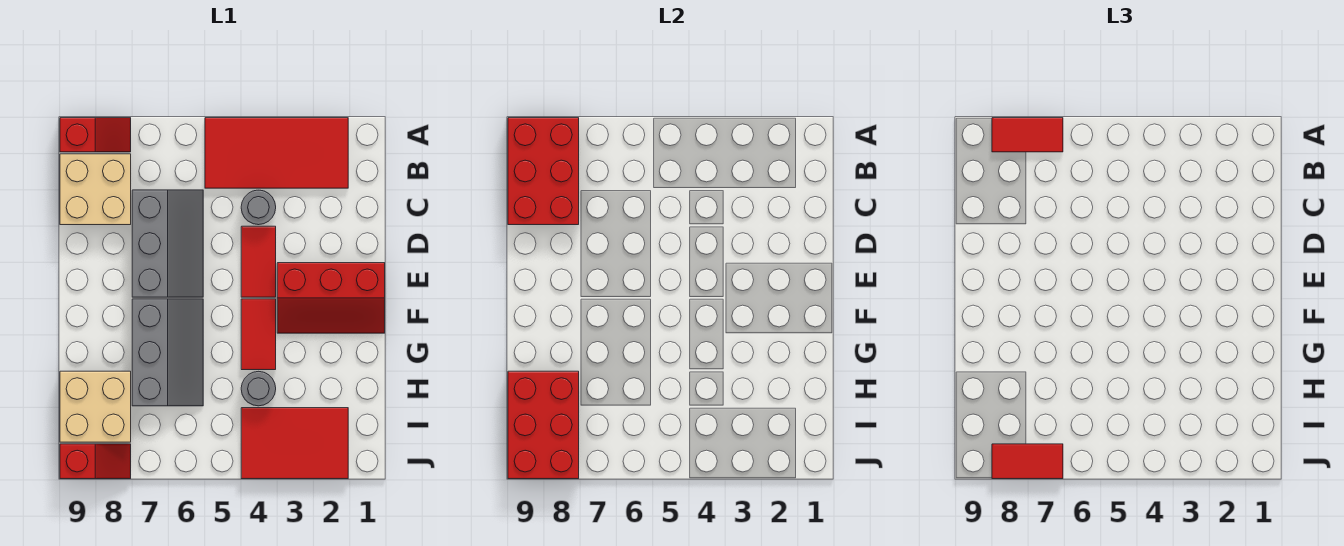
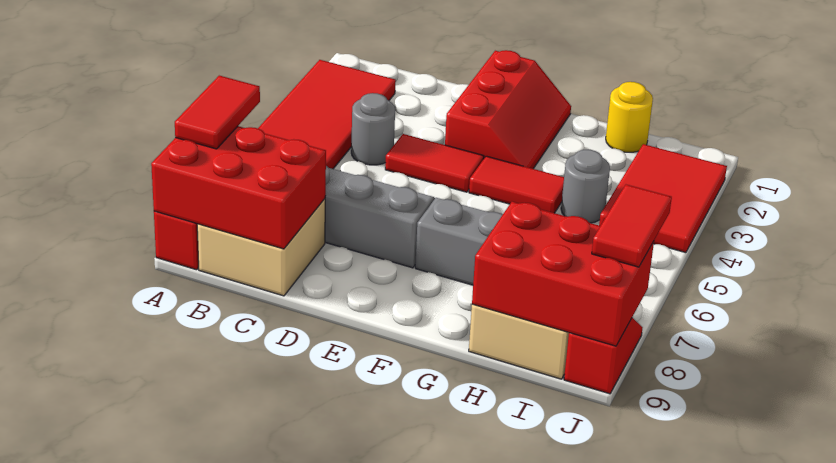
none -> yellow 1x1 round brick [606,82,653,152]

